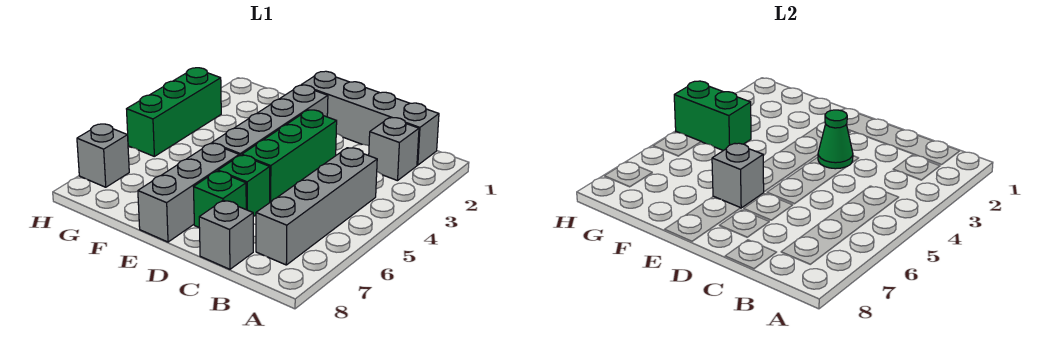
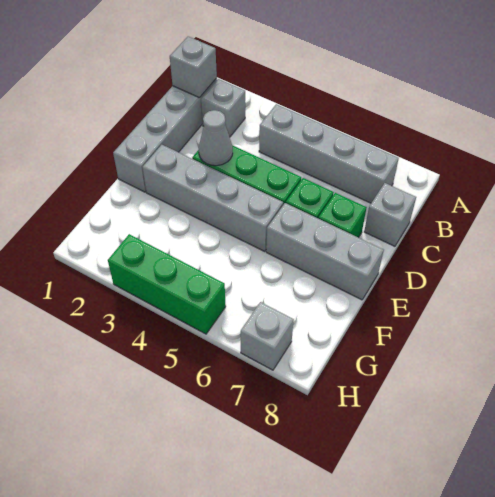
green 1x1 cone [818,110,853,169] -> grey 1x1 cone [199,110,233,166]
grey 1x1 brick [712,143,764,208] -> grey 1x1 brick moved to [170,36,217,98]
green 1x2 brick [674,81,751,151] -> none

